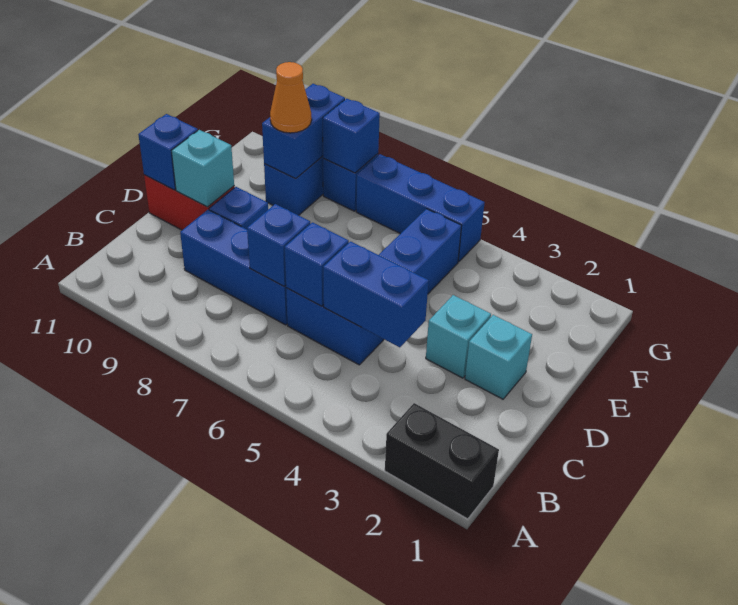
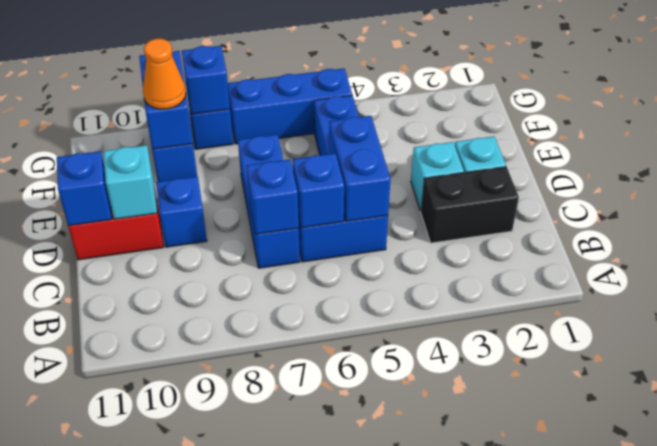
black 1x2 brick [385,403,499,519] -> black 1x2 brick moved to [421,167,519,243]
blue 1x2 brick [323,241,429,348] -> blue 1x2 brick turned to [329,116,390,221]
blue 1x3 brick [180,210,287,325] -> blue 1x3 brick turned to [238,135,300,268]

